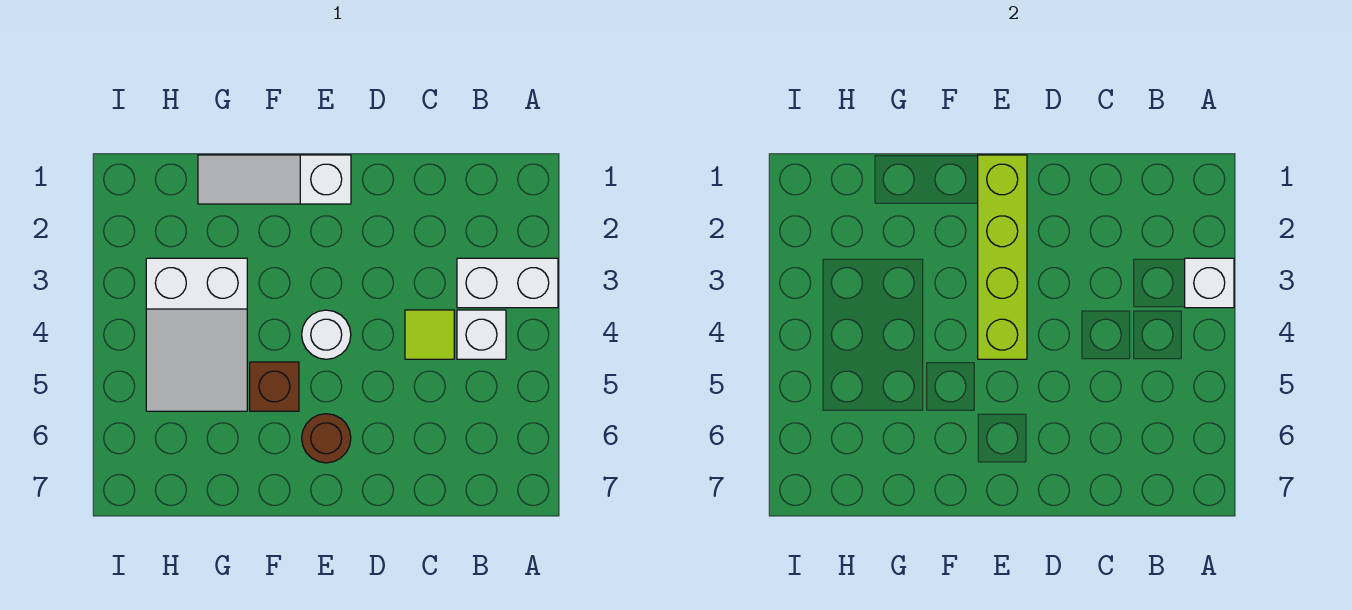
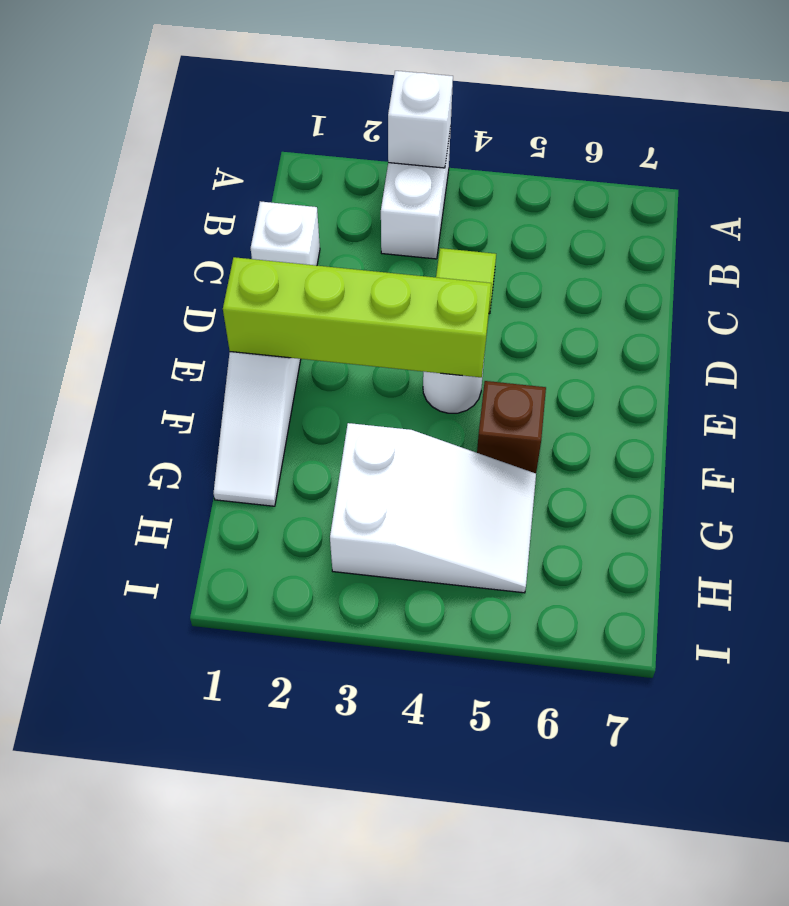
white 1x1 brick [457,310,506,359] -> white 1x1 brick moved to [251,201,320,266]
brown 1x1 round brick [302,414,351,463] -> none

